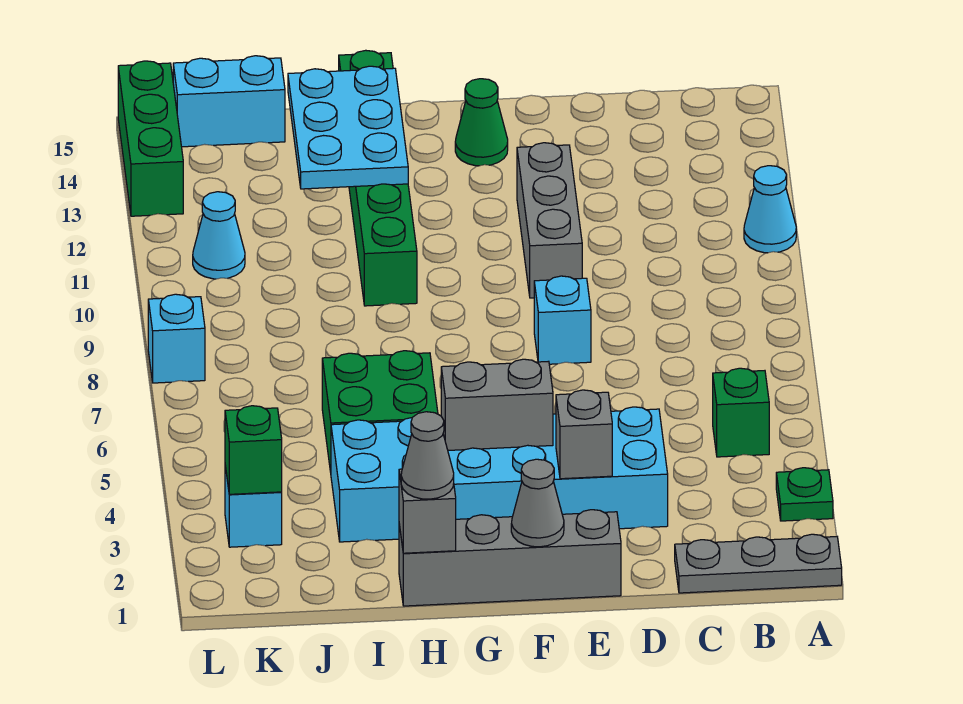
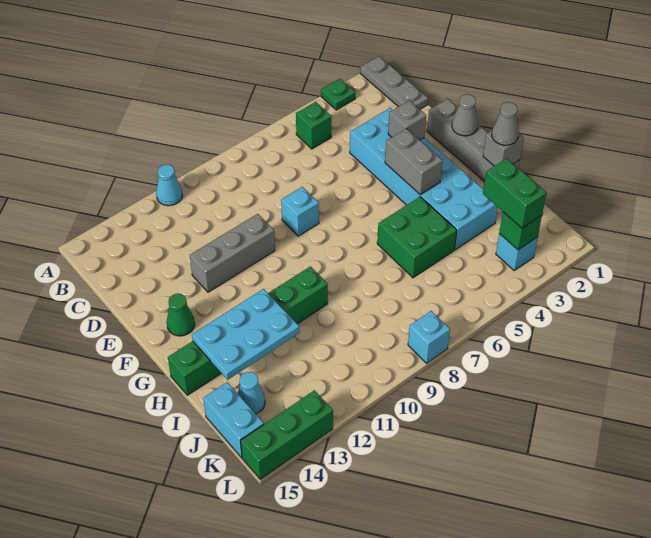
none -> green 1x2 brick [483,158,547,228]
cyan 1x1 cone [193,192,245,279] -> cyan 1x1 cone moved to [238,372,265,414]

